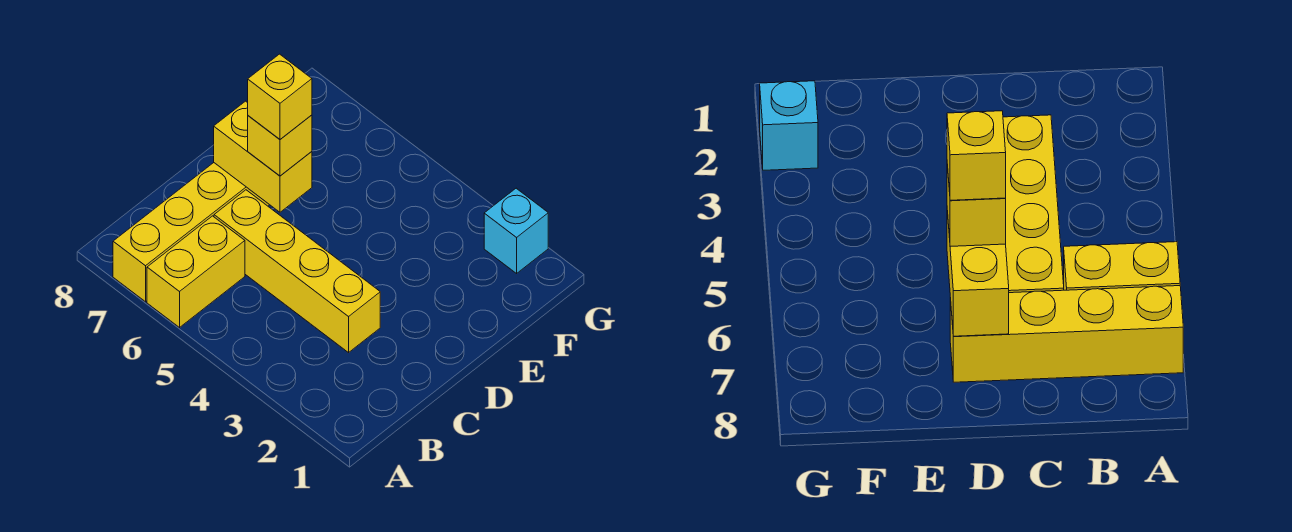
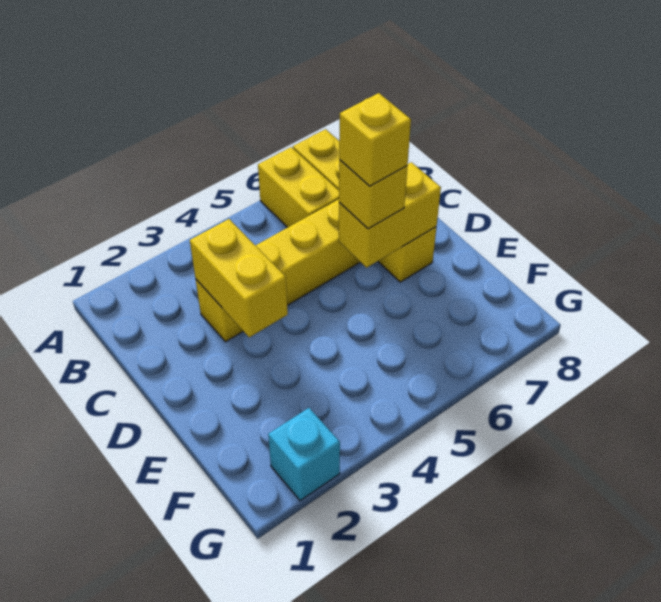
none -> yellow 1x2 brick [190,219,288,337]

